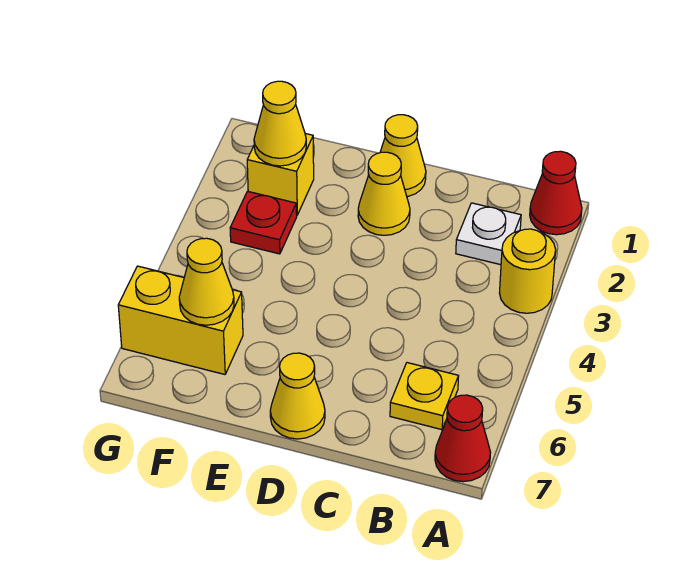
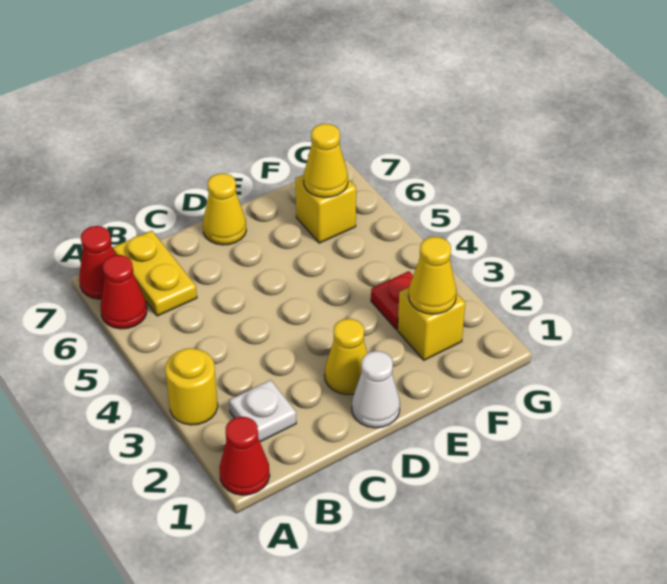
none -> red 1x1 cone [101,255,147,329]
yellow 1x1 plate [390,363,459,430] -> yellow 1x2 plate [113,231,197,316]
yellow 1x1 cone [380,115,426,197] -> white 1x1 cone [352,351,400,428]
yellow 1x2 brick [118,266,243,374] -> yellow 1x1 brick [295,175,356,243]

